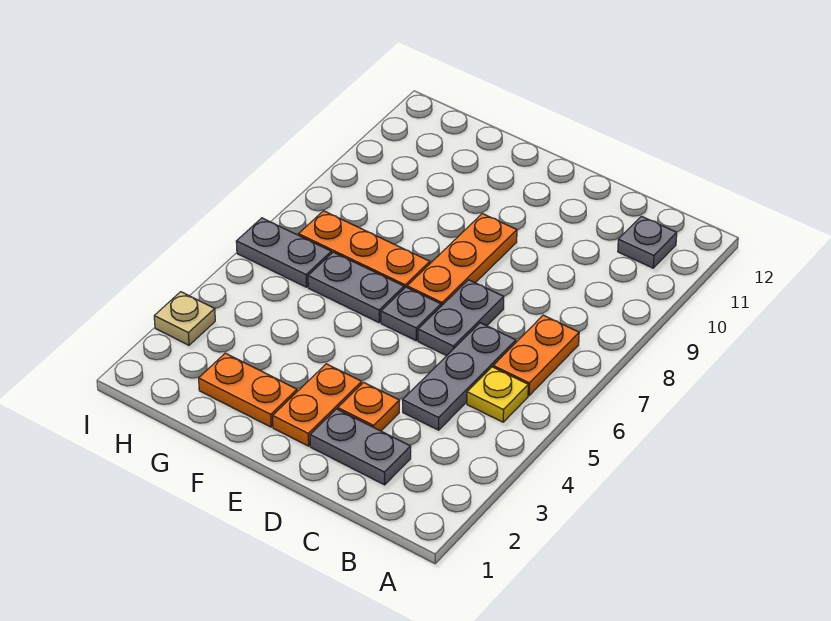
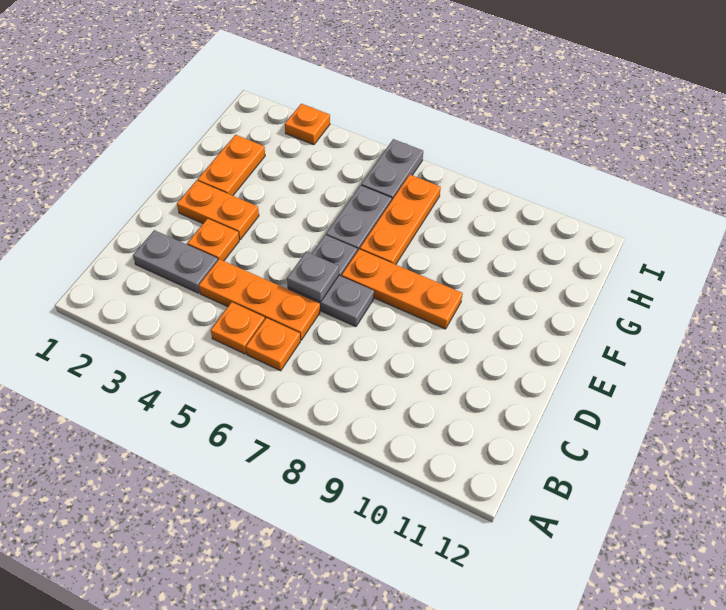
yellow 1x1 plate [467,367,528,422] -> orange 1x1 plate [211,302,265,354]
orange 1x2 plate [493,315,579,396] -> orange 1x1 plate [246,318,300,371]
grey 1x1 plate [618,216,677,268] -> grey 1x1 plate moved to [287,252,339,302]
grey 1x2 plate [310,409,411,485] -> grey 1x2 plate turned to [133,230,218,293]
grey 1x3 plate [403,323,516,430] -> orange 1x3 plate [199,259,320,340]
tan 1x1 plate [154,292,215,345] -> orange 1x1 plate [285,104,330,145]

